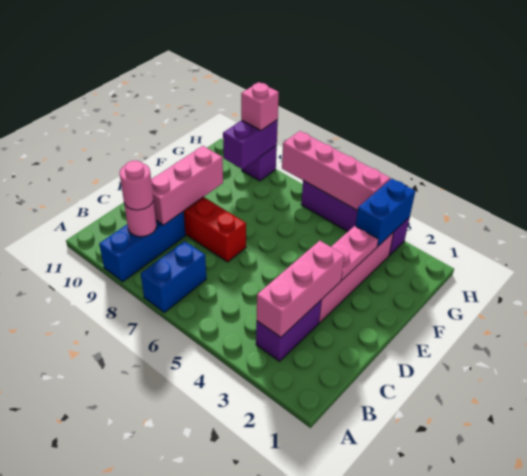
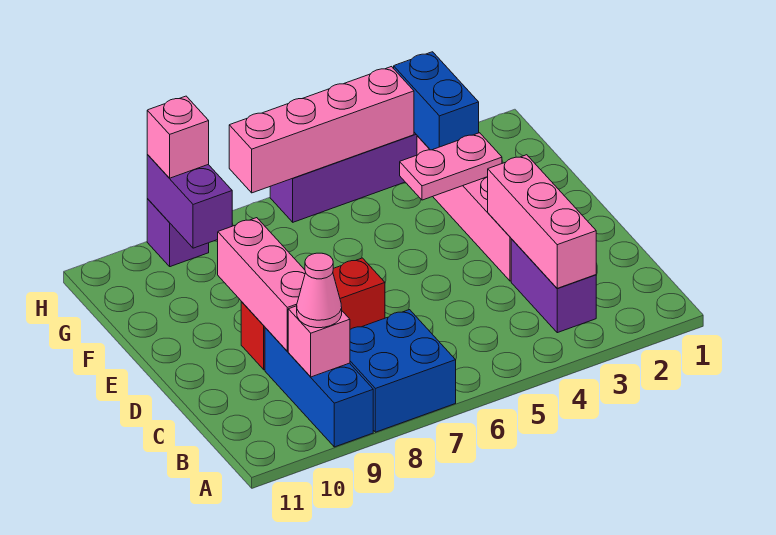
blue 1x2 brick [141,241,206,312] -> blue 2x2 brick [350,310,456,432]
pink 1x1 round brick [124,200,156,237] -> pink 1x1 brick [288,306,350,377]
pink 1x1 round brick [120,161,153,210] -> pink 1x1 cone [297,253,342,328]
pink 1x2 plate [331,226,378,280] -> pink 1x2 plate turned to [400,133,502,200]

